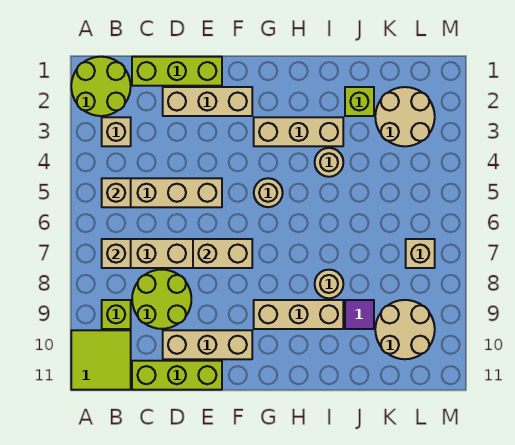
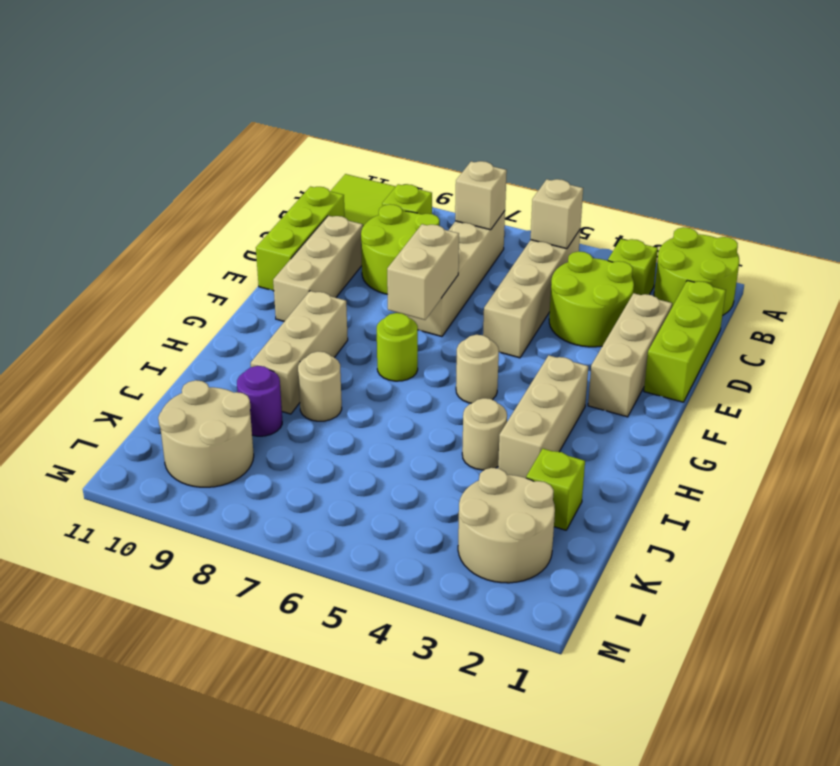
tan 1x1 brick [102,117,131,146] -> lime 1x1 brick [608,239,658,295]
none -> lime 2x2 round brick [549,251,634,347]
none -> lime 1x1 round brick [377,313,418,381]
purple 1x1 tile [345,300,374,329] -> purple 1x1 round brick [237,366,282,436]
tan 1x1 brick [406,239,435,268] -> none

